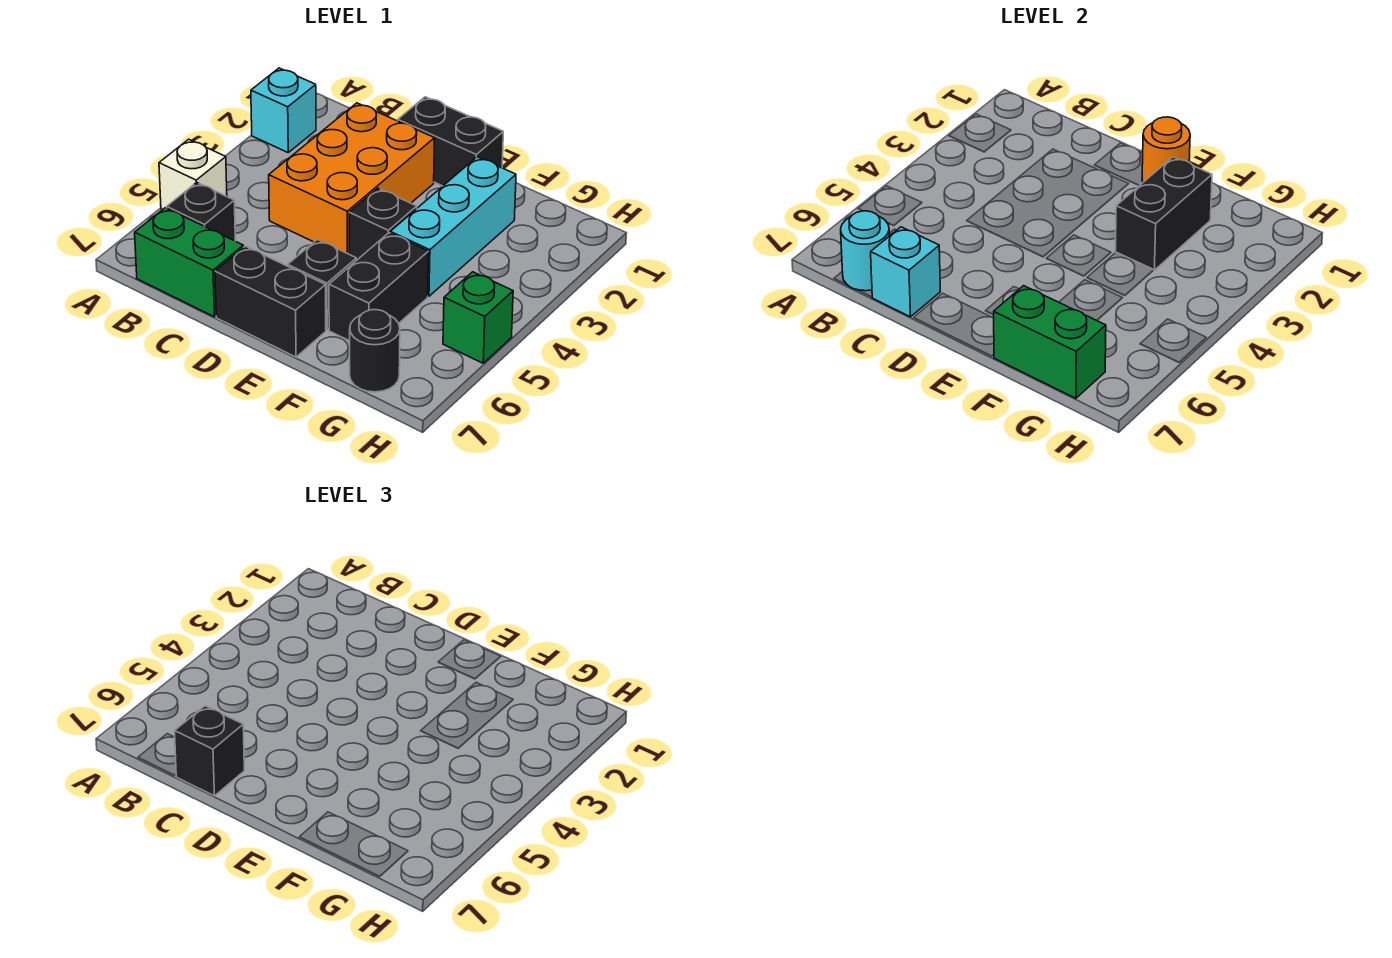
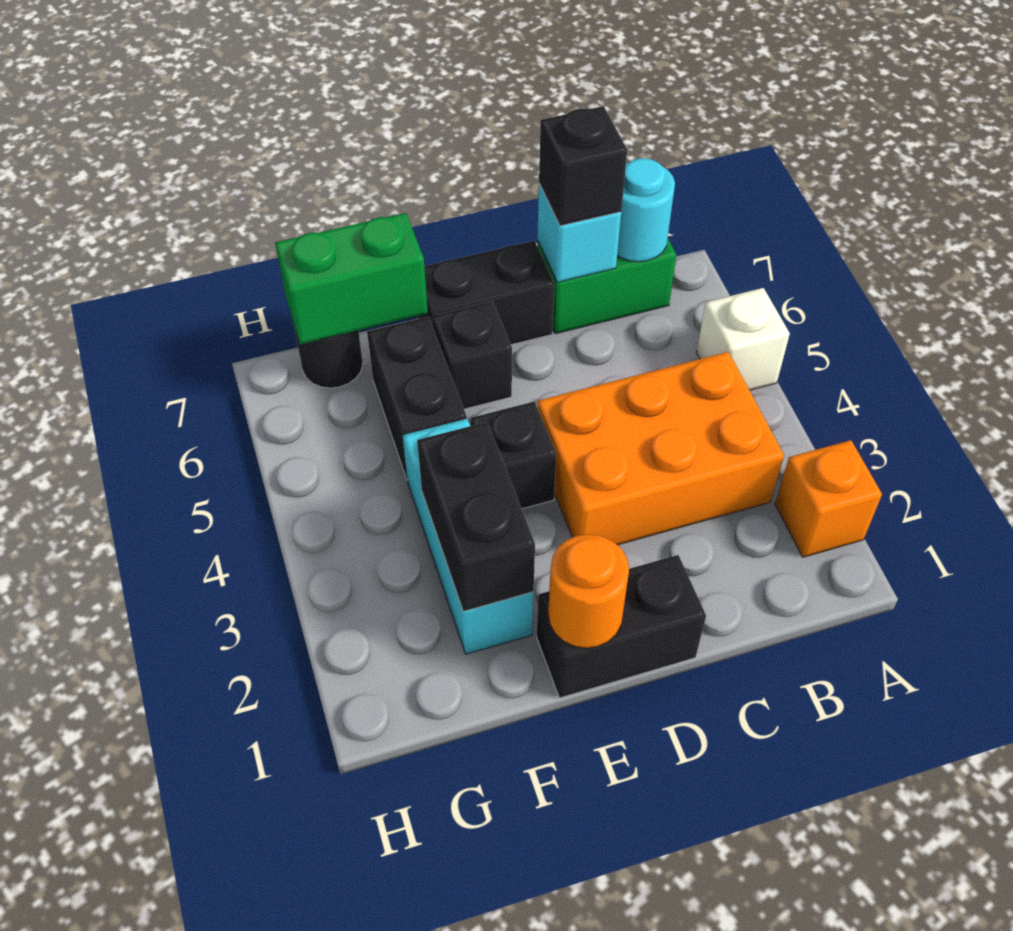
cyan 1x1 brick [251,68,316,152] -> orange 1x1 brick [775,440,882,557]
black 1x1 brick [167,182,235,241] -> none
orange 2x3 brick [269,103,435,254] -> orange 2x3 brick turned to [538,352,784,545]
green 1x1 brick [443,272,513,363] -> none

